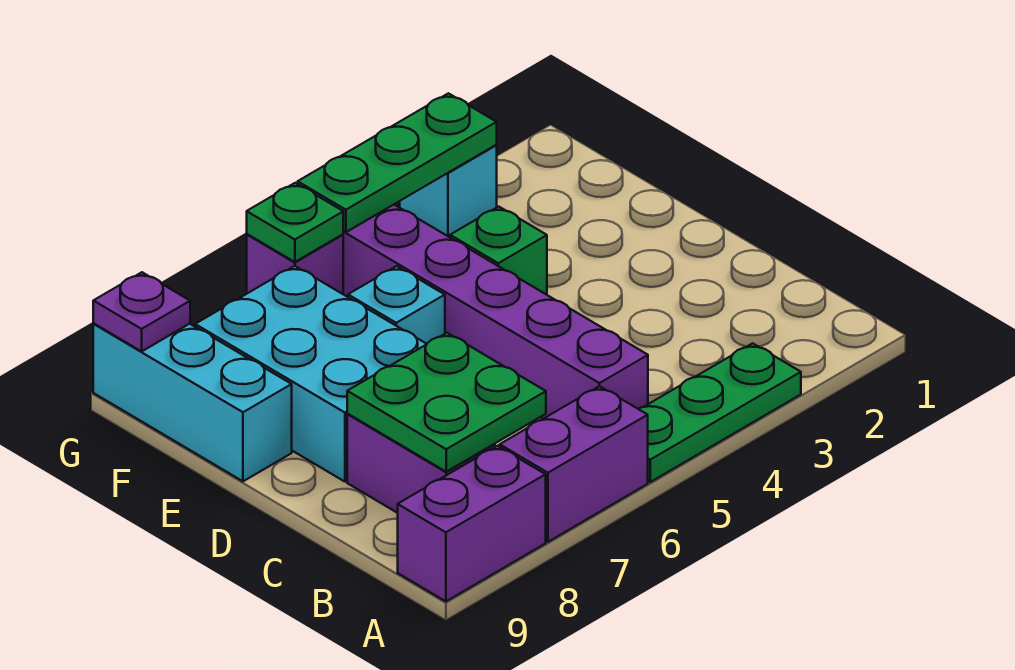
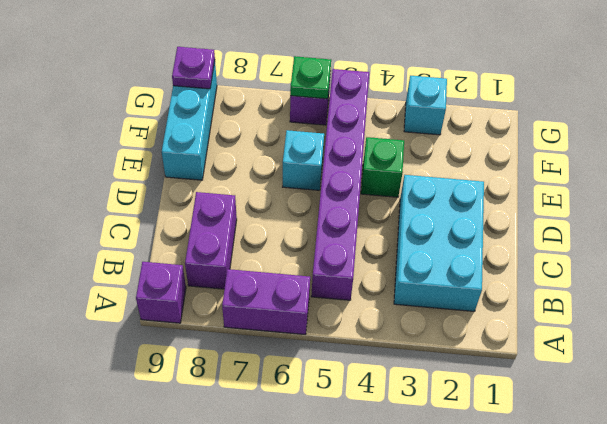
green 1x3 plate [639,343,801,482] -> none
purple 1x2 brick [398,446,546,601] -> purple 1x1 brick [136,262,186,323]
green 2x2 plate [347,333,546,472] -> none
cyan 2x3 brick [195,266,427,482] -> cyan 2x3 brick moved to [394,175,484,311]
green 1x3 plate [298,93,497,232] -> none

